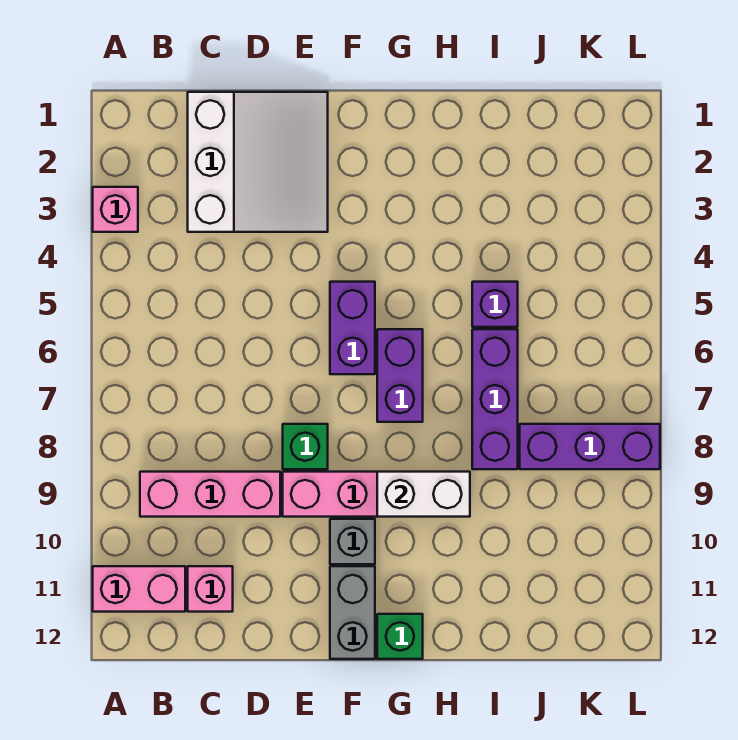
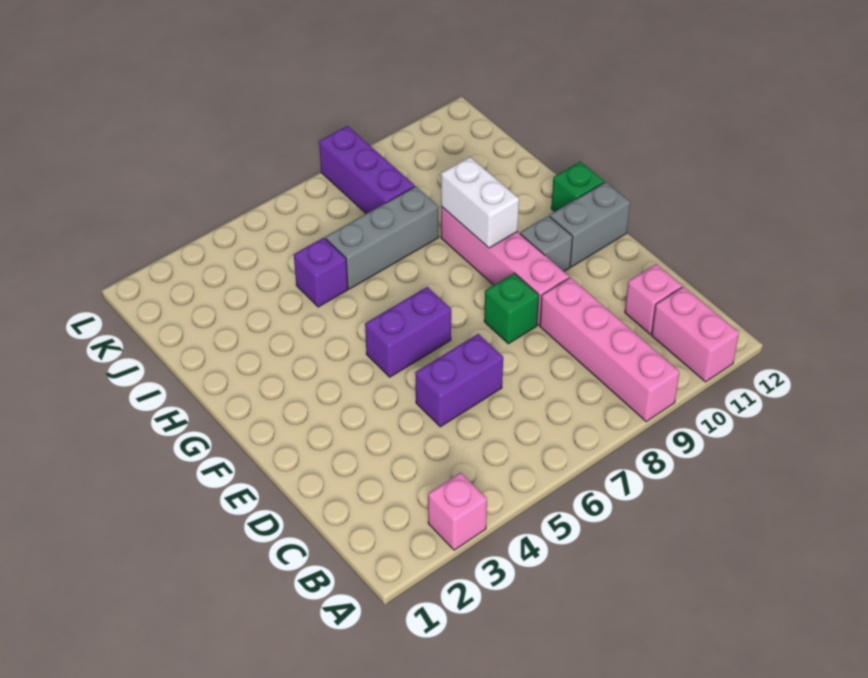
pink 1x3 brick [140,472,280,517] -> pink 1x4 brick [540,278,680,422]
white 3x3 slope [188,92,328,232] -> none
purple 1x2 brick [377,329,423,422] -> purple 1x2 brick moved to [415,334,503,427]
purple 1x3 brick [472,329,518,469] -> grey 1x3 brick [325,186,439,289]

